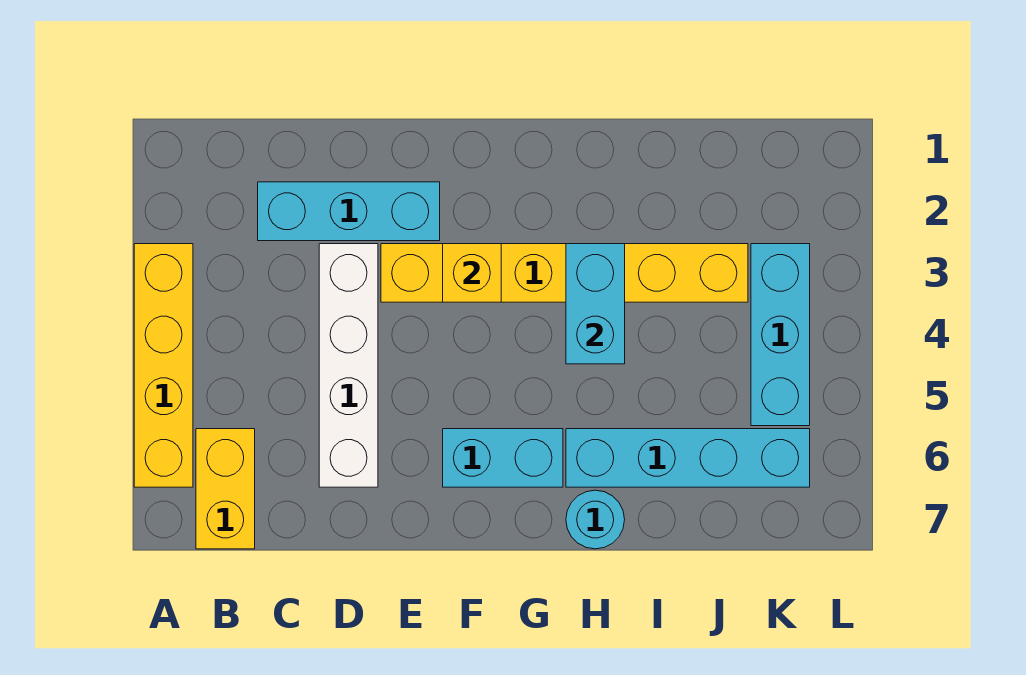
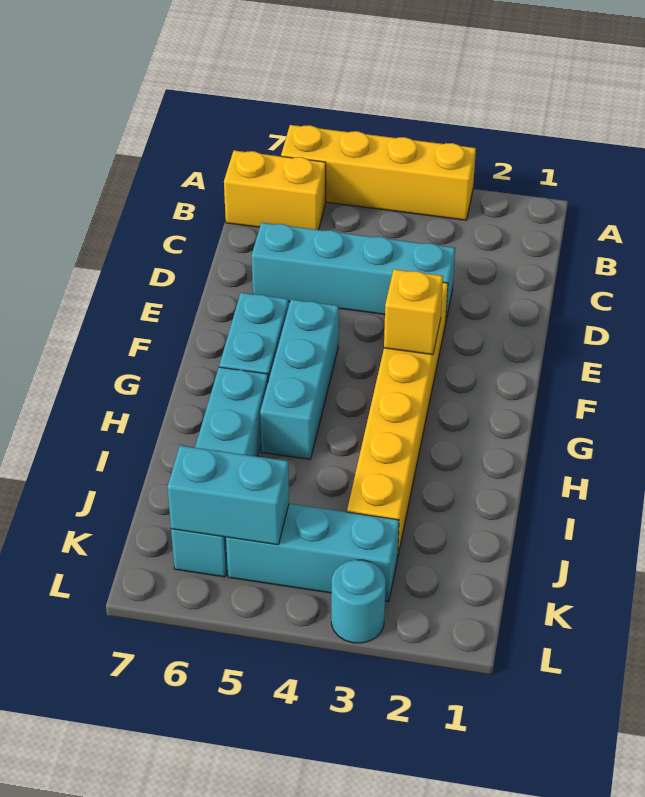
cyan 1x3 brick [258,182,440,241] -> cyan 1x3 brick moved to [260,299,339,459]
white 1x4 brick [319,244,378,487] -> cyan 1x4 brick [252,222,455,320]
cyan 1x2 brick [566,244,625,364] -> cyan 1x2 brick moved to [167,446,289,545]
cyan 1x1 round brick [566,490,625,549] -> cyan 1x1 round brick moved to [331,560,386,643]

